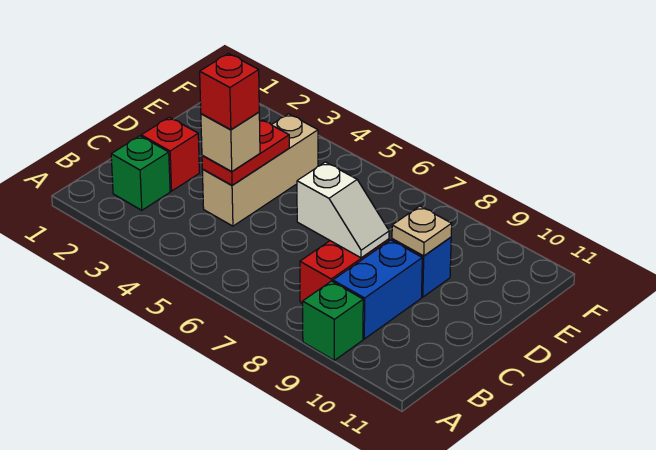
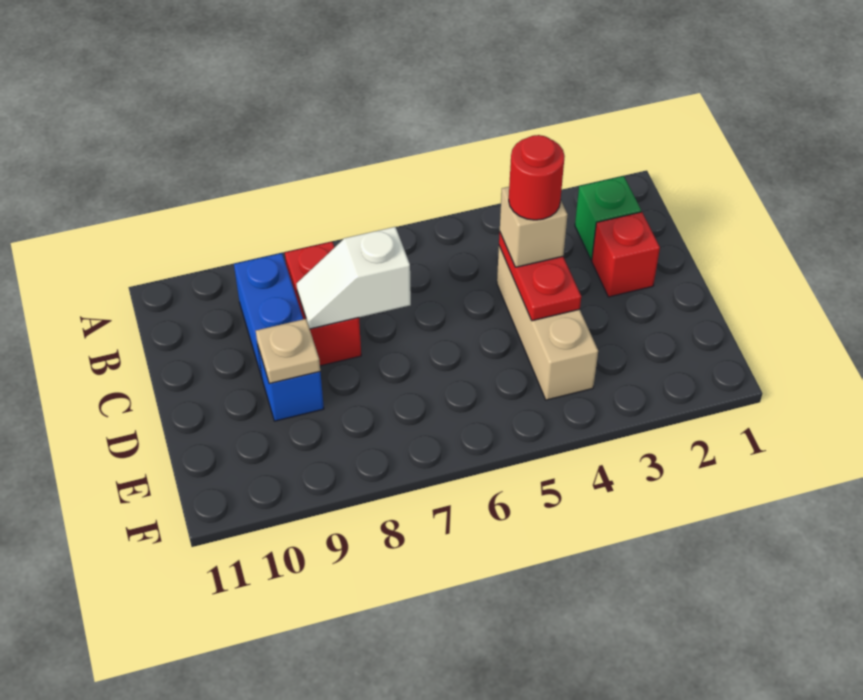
green 1x1 brick [303,281,363,360] -> none
red 1x1 brick [200,53,259,130] -> red 1x1 round brick [509,135,565,220]

